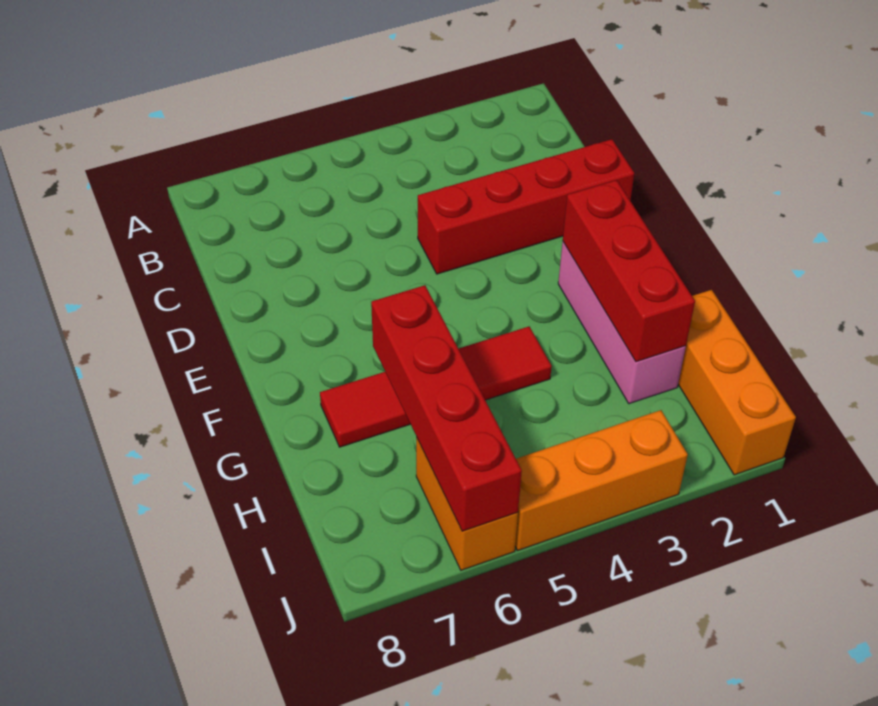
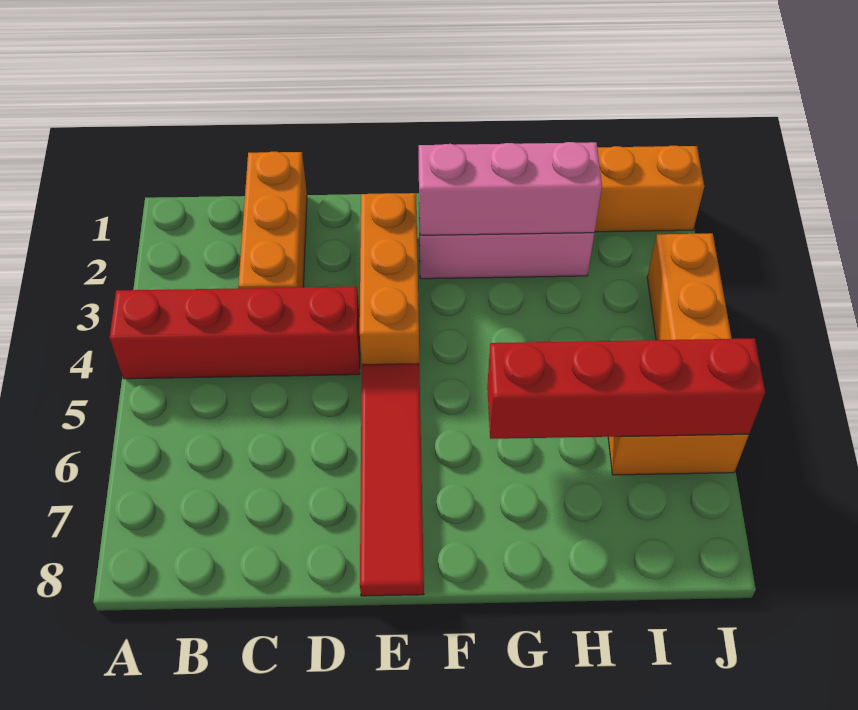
none -> orange 1x3 brick [238,152,307,288]
red 1x4 brick [418,139,634,274] -> red 1x4 brick turned to [110,287,360,379]
none -> orange 1x3 brick [360,193,419,364]
red 1x3 brick [563,180,695,362] -> pink 1x3 brick [419,142,602,235]
red 1x4 tile [320,327,552,447] -> red 1x4 tile moved to [360,363,424,596]

